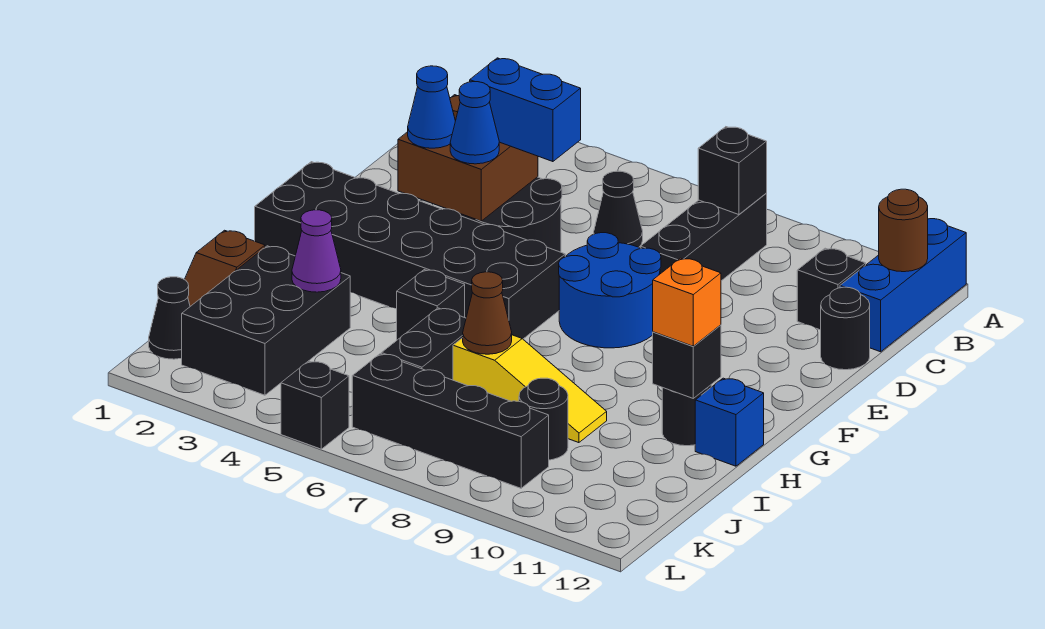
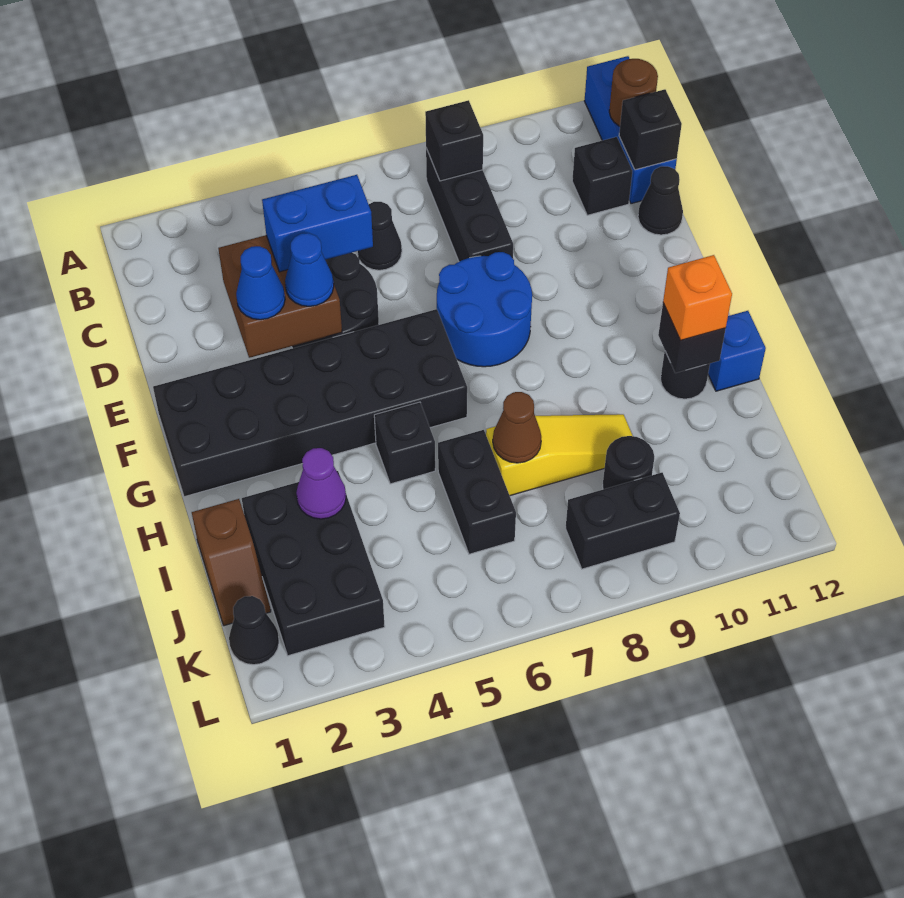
black 1x1 round brick [821,287,870,370] -> black 1x1 cone [638,166,683,235]
black 1x4 brick [352,354,549,488] -> black 1x2 brick [566,473,680,569]
black 1x1 brick [281,361,349,449] -> black 1x1 brick moved to [619,89,682,170]

